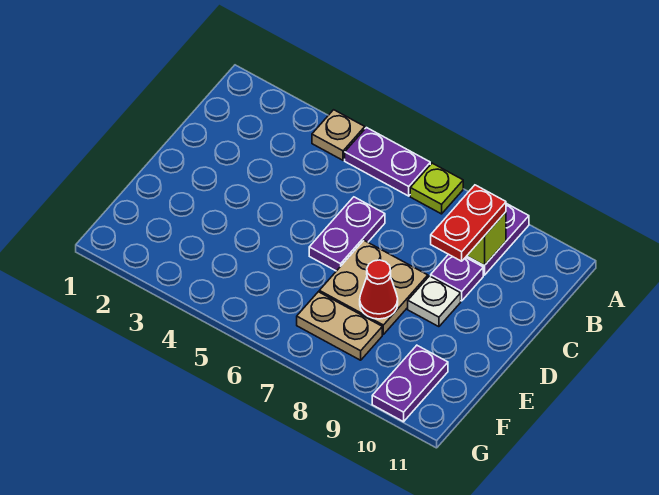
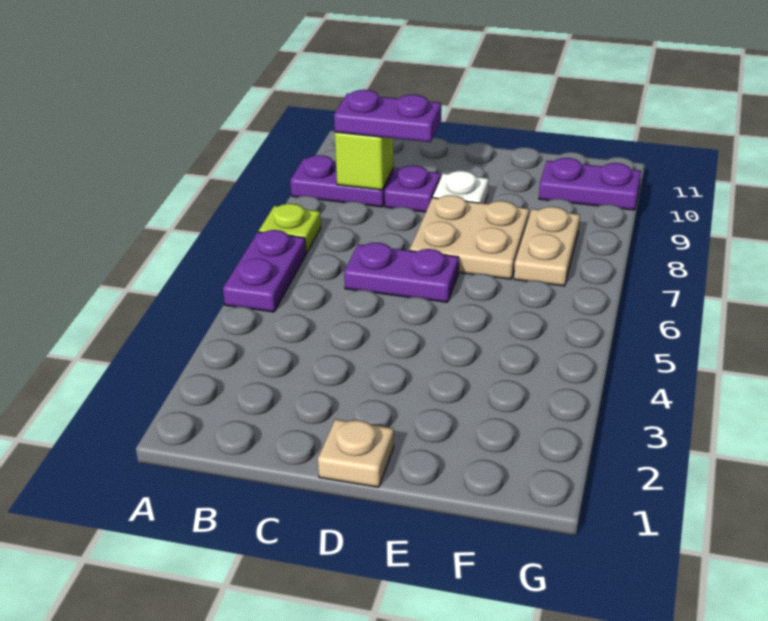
tan 1x1 plate [312,110,365,160] -> tan 1x1 plate moved to [318,419,394,487]
red 1x2 plate [431,185,506,261] -> purple 1x2 plate [334,90,441,142]
red 1x1 cone [360,260,398,319] -> none

